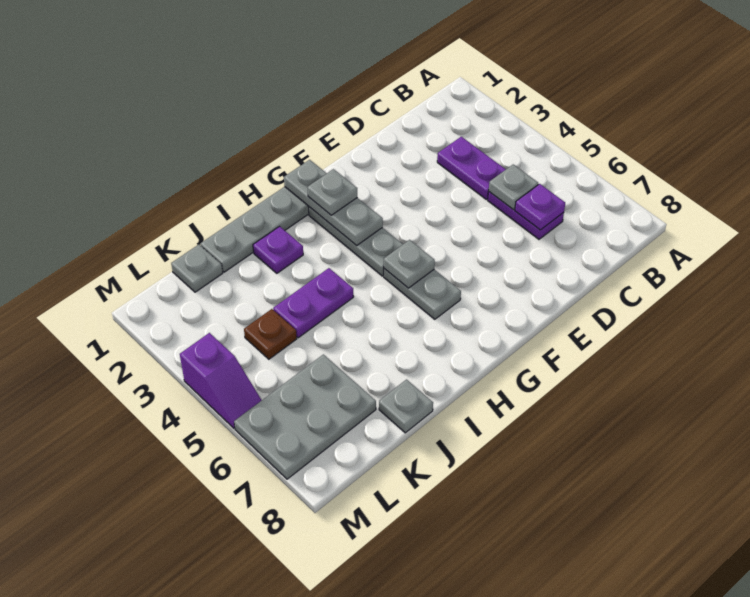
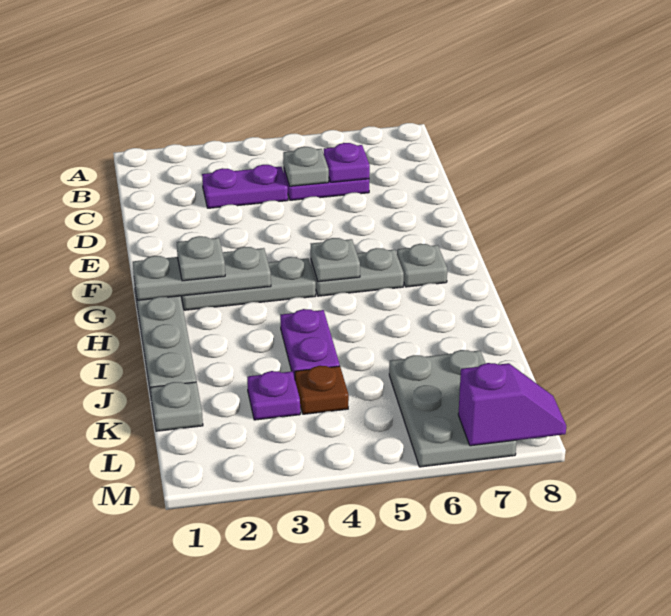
purple 1x1 plate [253,226,303,273] -> purple 1x1 plate moved to [247,371,300,420]
grey 1x1 plate [379,380,433,433] -> grey 1x1 plate moved to [397,244,447,287]
purple 1x2 slope [180,333,262,428] -> purple 1x2 slope moved to [458,363,566,446]

